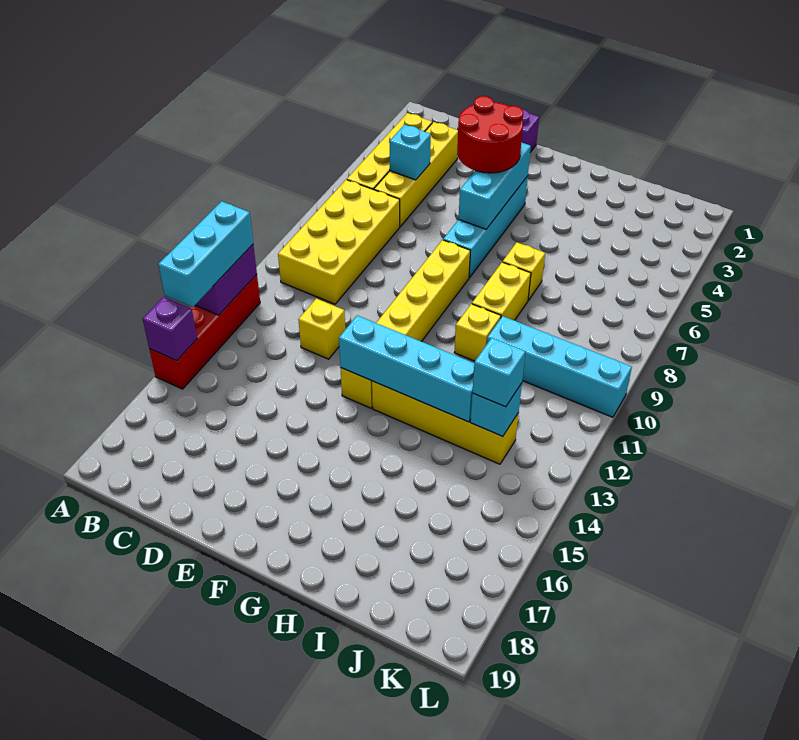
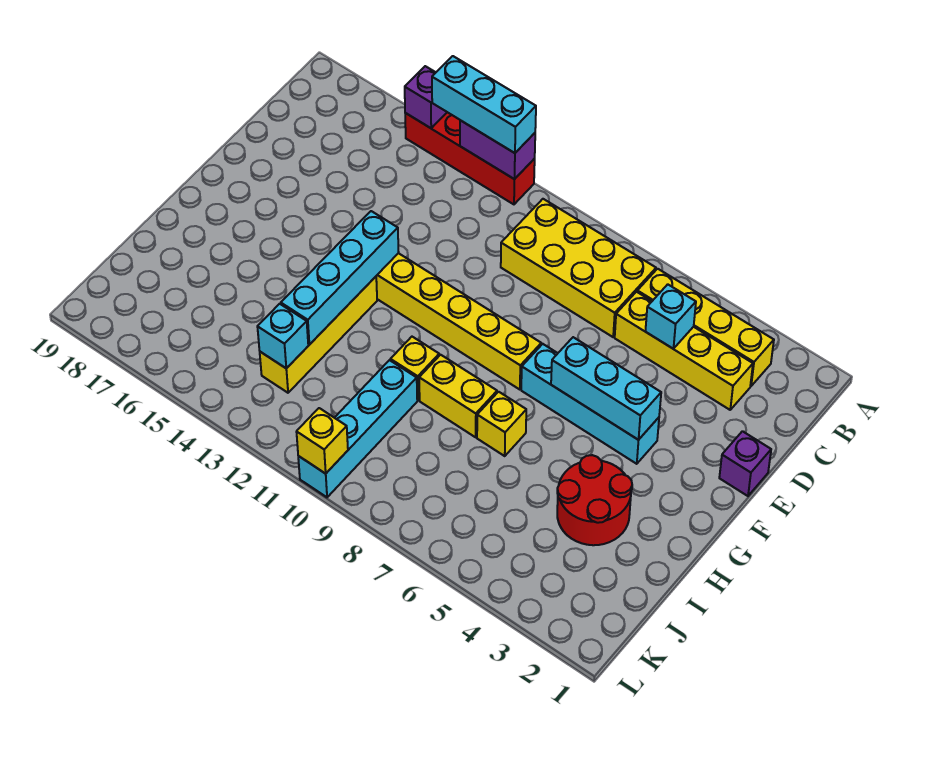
yellow 1x1 brick [298,299,345,359] -> yellow 1x1 brick moved to [297,408,348,474]
red 2x2 round brick [457,96,523,173] -> red 2x2 round brick moved to [557,455,632,545]
cyan 1x1 brick [472,338,526,407] -> none

